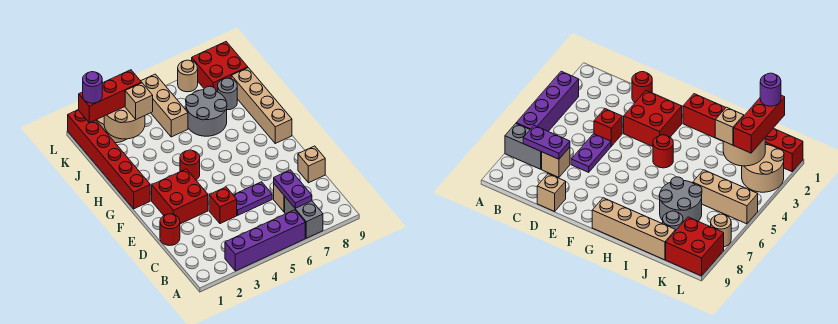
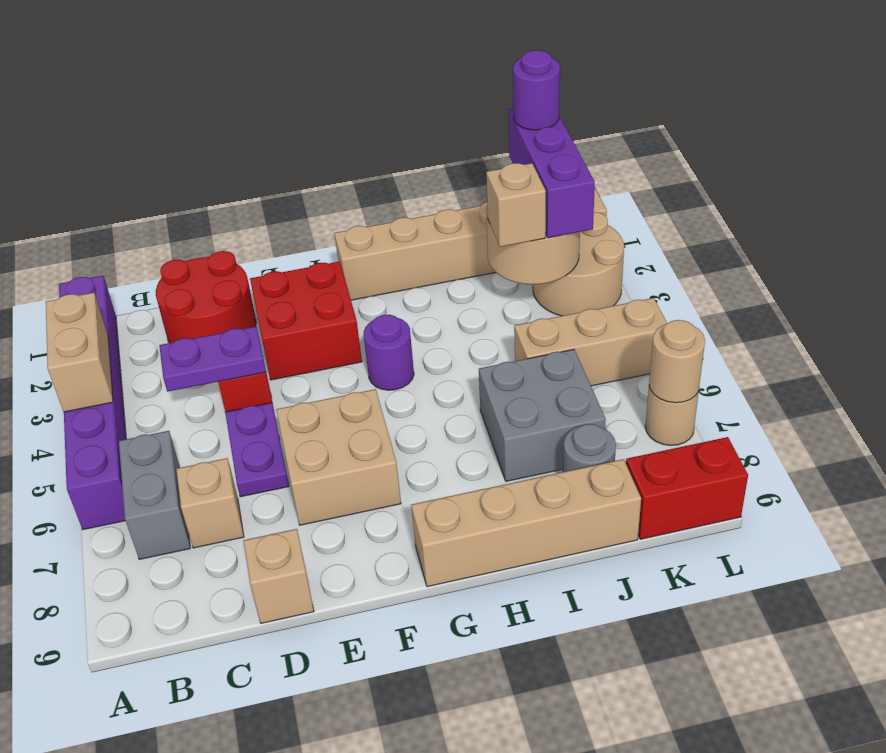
purple 1x4 brick [225,210,305,271] -> purple 1x6 brick [59,276,126,530]
none -> tan 1x2 brick [46,293,113,412]
grey 1x2 brick [285,197,323,238] -> grey 1x2 brick turned to [119,431,190,560]
purple 1x2 plate [274,170,312,208] -> purple 1x2 plate moved to [159,326,266,392]
red 1x1 round brick [160,214,180,246] -> red 2x2 round brick [156,251,256,343]
none -> tan 2x2 brick [276,389,401,525]
red 1x6 brick [68,110,150,209] -> tan 1x6 brick [334,189,607,300]
red 1x1 round brick [180,150,200,180] -> purple 1x1 round brick [364,315,414,390]
grey 2x2 round brick [186,86,227,136] -> grey 2x2 brick [479,349,606,481]
red 1x3 brick [79,70,142,123] -> purple 1x3 brick [508,108,595,238]
red 2x2 brick [192,42,248,92] -> red 1x2 brick [626,437,748,539]
none -> tan 1x1 round brick [649,320,705,403]

